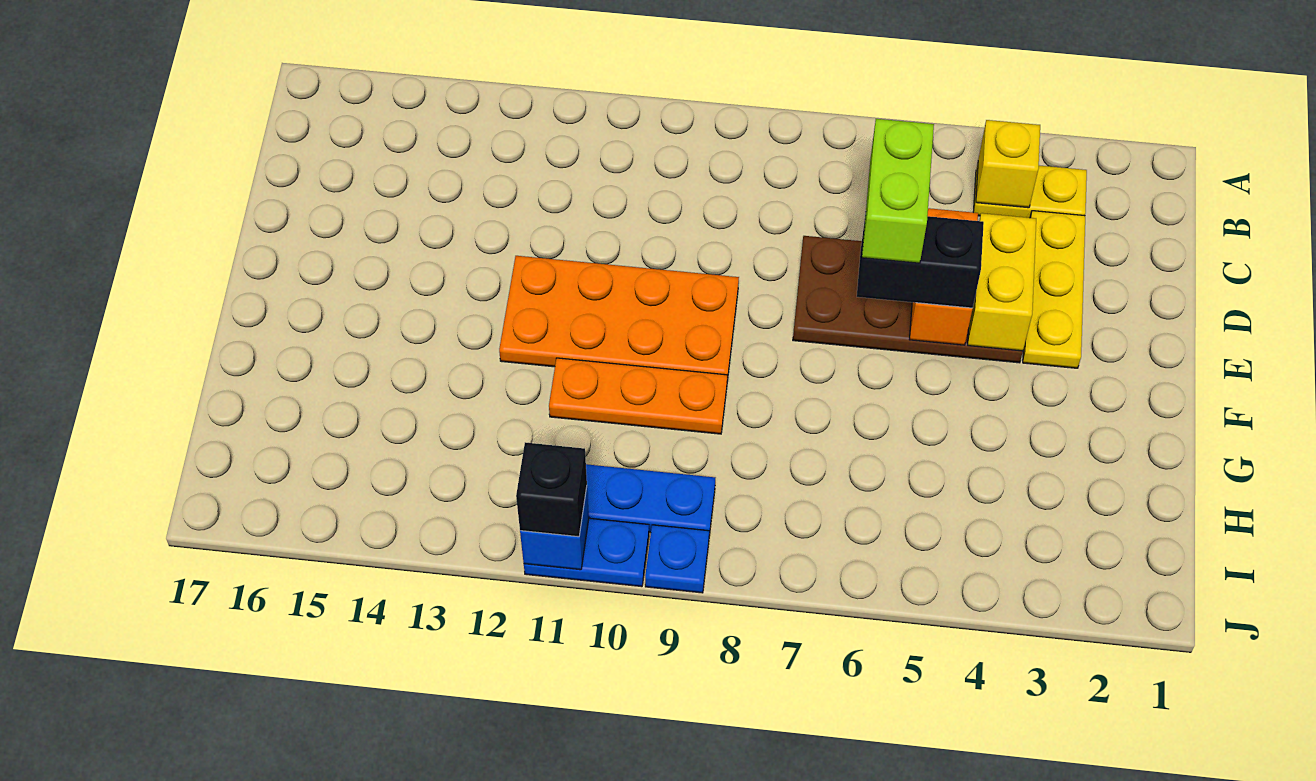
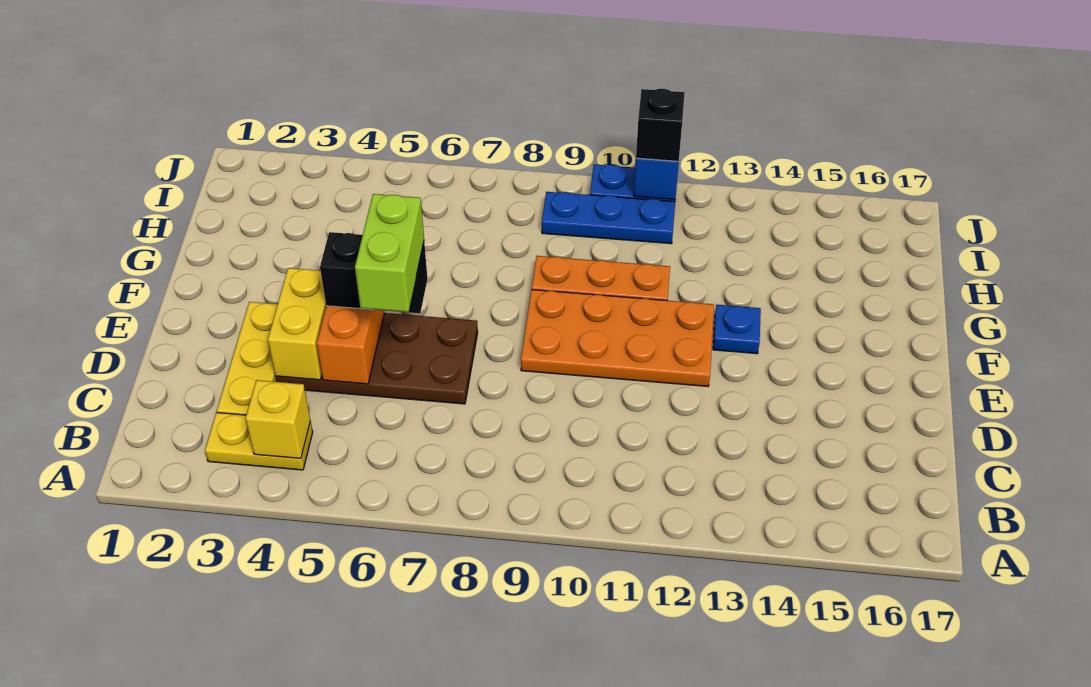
blue 1x1 plate [645,525,709,593] -> blue 1x1 plate moved to [713,305,761,354]

